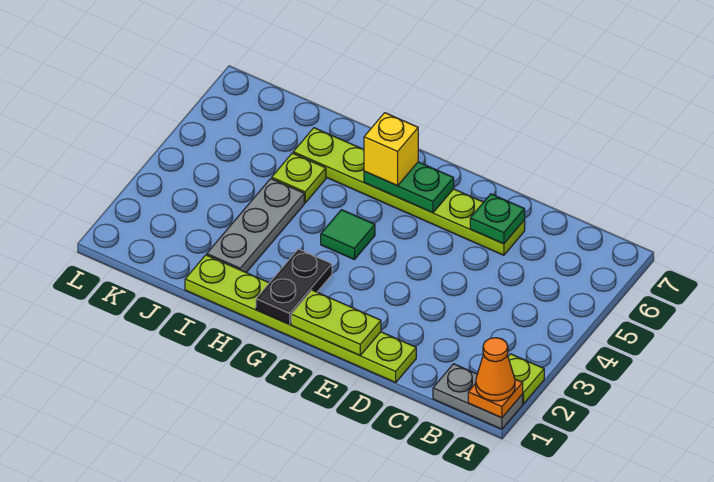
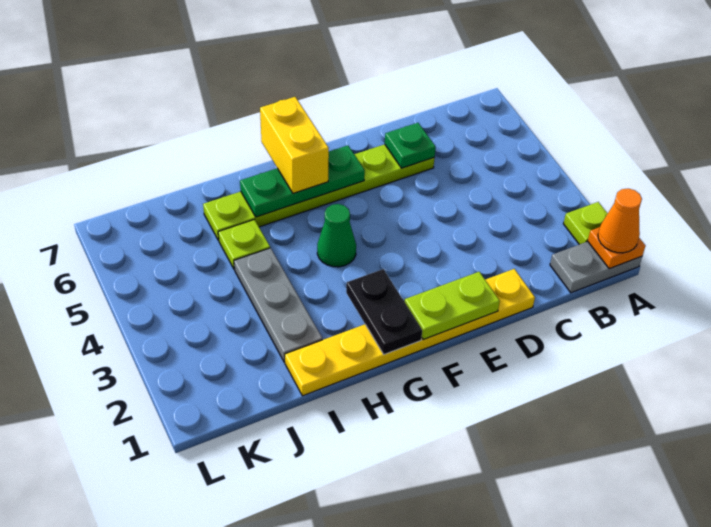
lime 1x6 plate [185,255,416,383] -> yellow 1x6 plate [285,269,535,396]
green 1x2 plate [364,162,454,213] -> green 1x3 plate [240,145,365,217]
green 1x1 tile [321,210,375,260] -> green 1x1 cone [317,204,356,267]
yellow 1x1 brick [364,113,418,186] -> yellow 1x2 brick [260,97,329,193]

